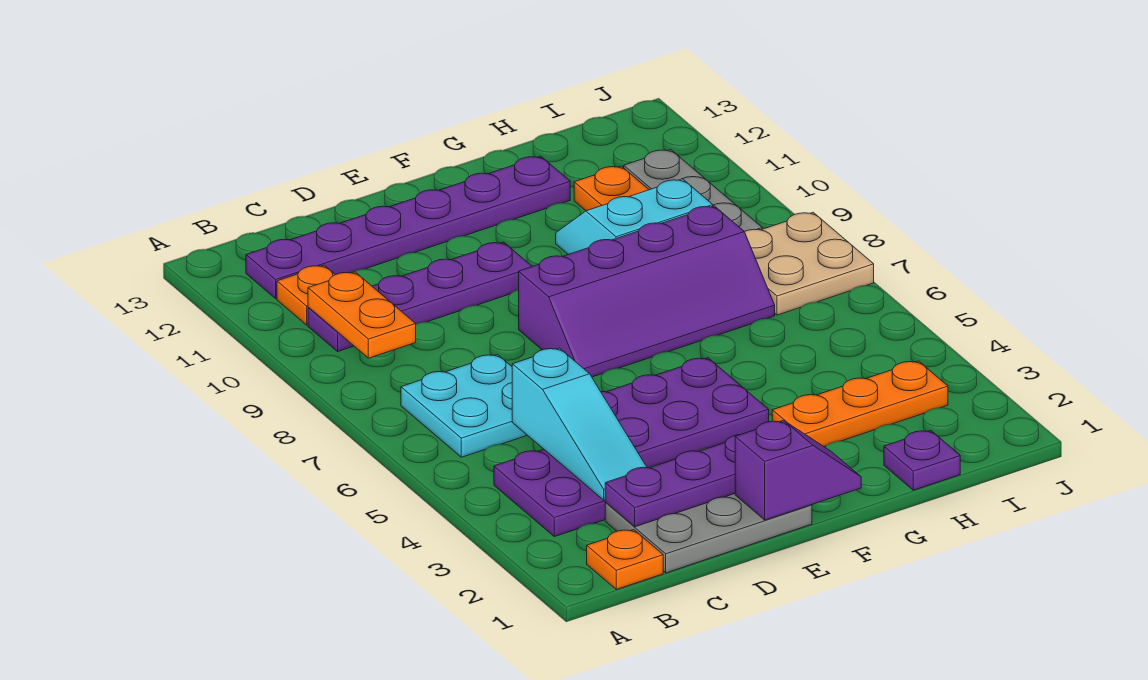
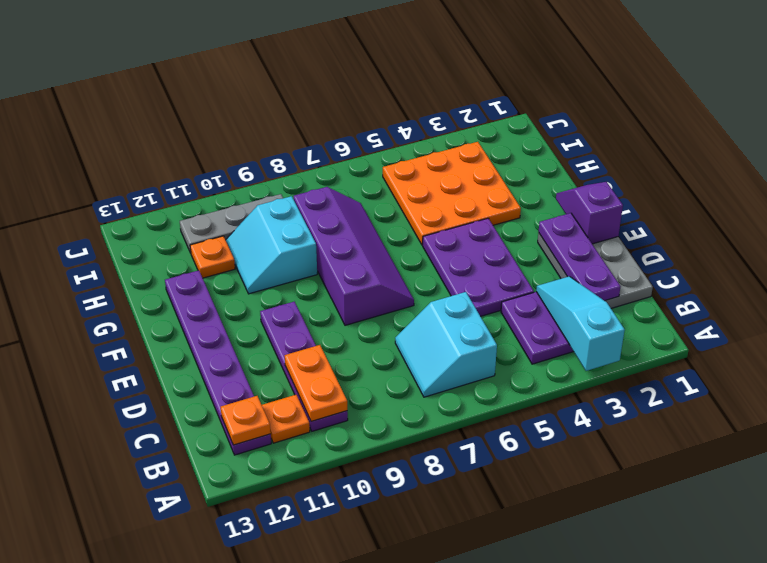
orange 1x1 plate [587,530,663,589] -> orange 1x1 plate moved to [221,396,271,445]
cyan 2x2 plate [401,355,527,457] -> cyan 2x2 slope [395,292,497,397]
orange 1x2 plate [308,272,416,358] -> orange 1x2 plate turned to [285,345,347,422]
cyan 1x3 slope [512,348,647,500] -> cyan 1x3 slope turned to [536,276,625,371]
orange 1x3 plate [772,361,948,447] -> orange 3x3 plate [383,142,521,245]
purple 1x1 plate [884,431,960,490] -> none
tan 2x2 plate [744,212,874,315] -> none

